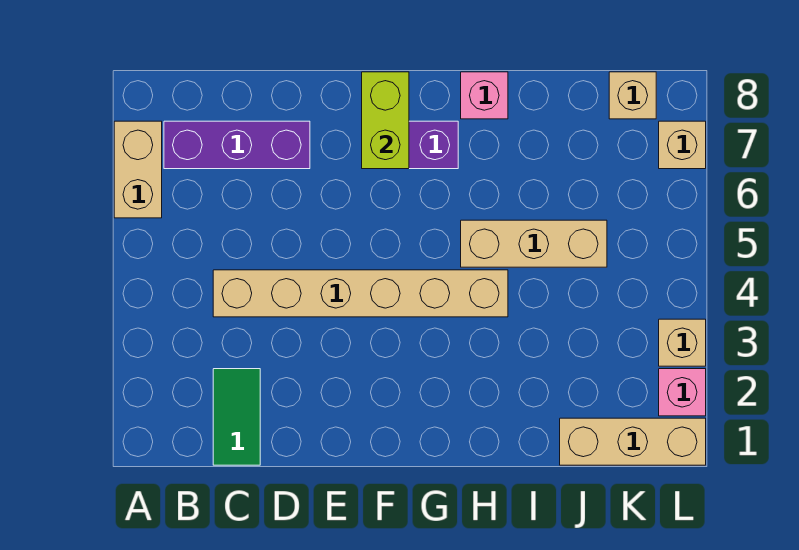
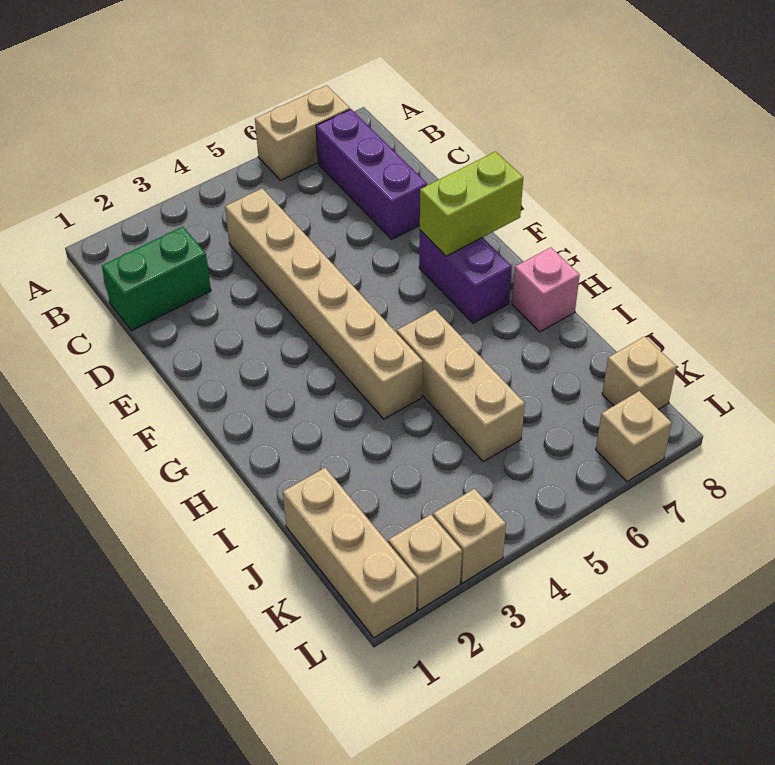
green 1x2 tile [213,369,260,465] -> green 1x2 brick [102,227,211,330]
pink 1x1 brick [659,369,706,416] -> tan 1x1 brick [388,515,462,610]

